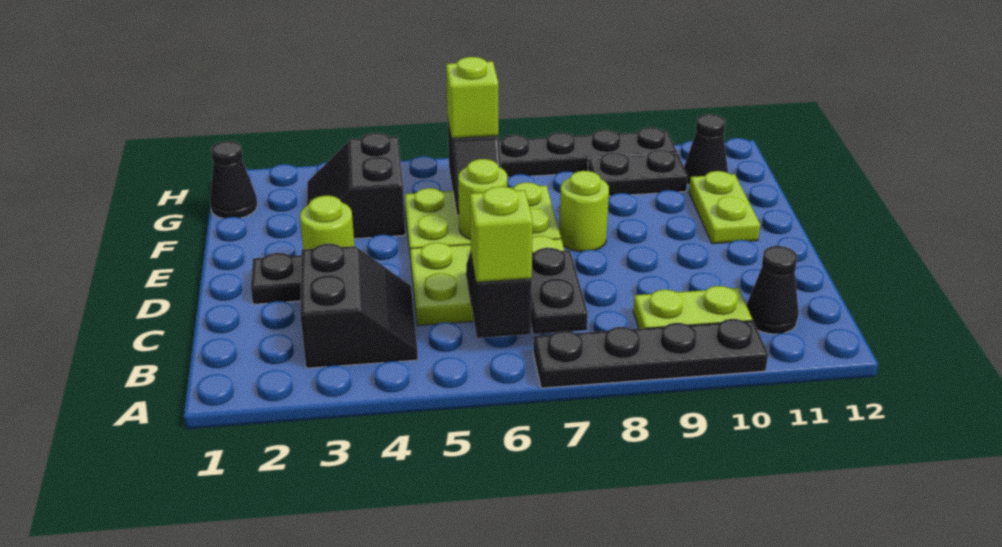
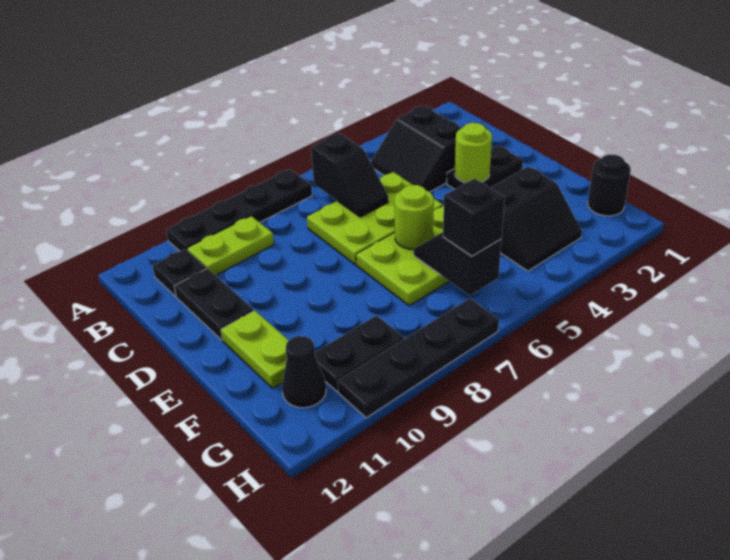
lime 1x1 brick [470,186,533,282] -> none
black 1x2 plate [531,248,588,334] -> black 1x2 plate moved to [174,268,254,340]
black 1x1 cone [746,246,799,334] -> black 1x1 plate [153,249,207,296]
lime 1x1 round brick [559,171,609,252] -> none
black 2x2 slope [307,133,405,239] -> black 2x2 slope turned to [491,166,582,271]
black 1x1 cone [210,141,257,219] -> black 1x1 round brick [588,154,631,216]
lime 1x1 brick [446,57,498,138] -> black 1x1 brick [443,179,505,256]

